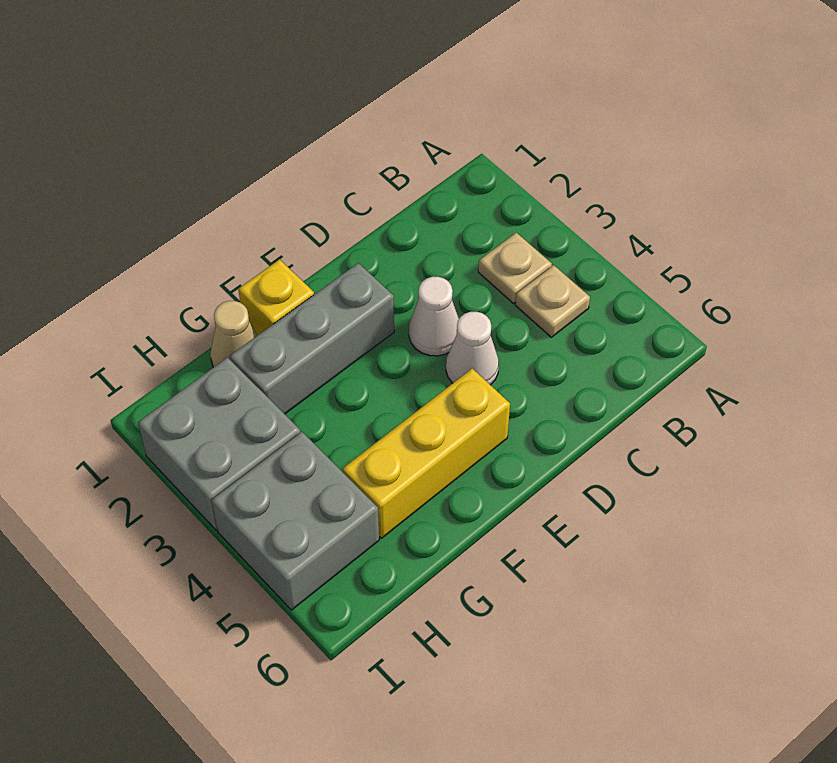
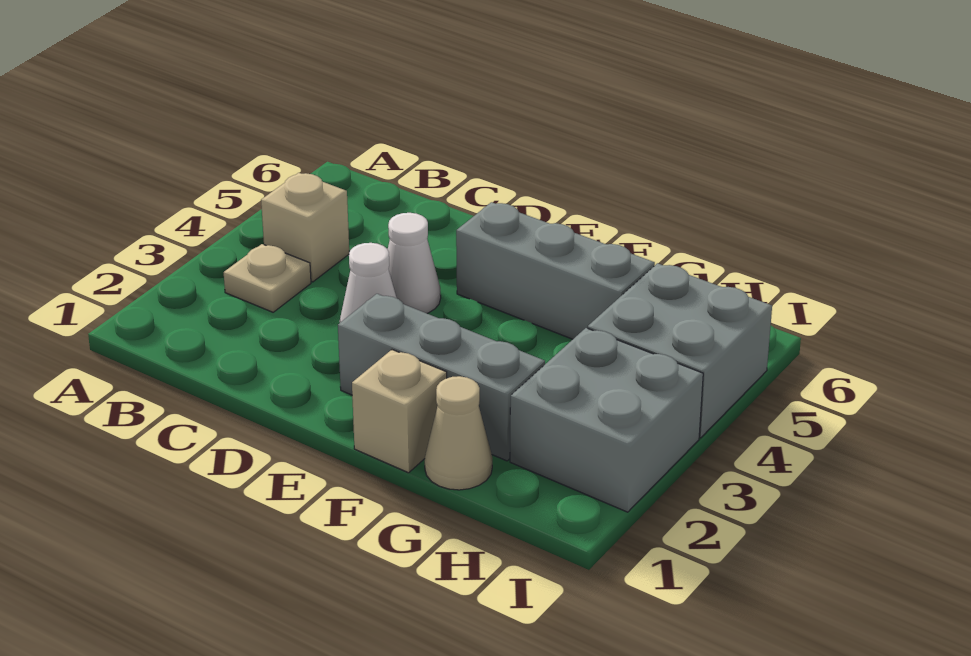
tan 1x1 plate [515,265,590,337] -> tan 1x1 brick [261,173,349,282]
yellow 1x3 brick [343,368,510,538] -> grey 1x3 brick [456,202,655,339]
yellow 1x1 brick [238,260,314,336] -> tan 1x1 brick [352,350,447,473]

